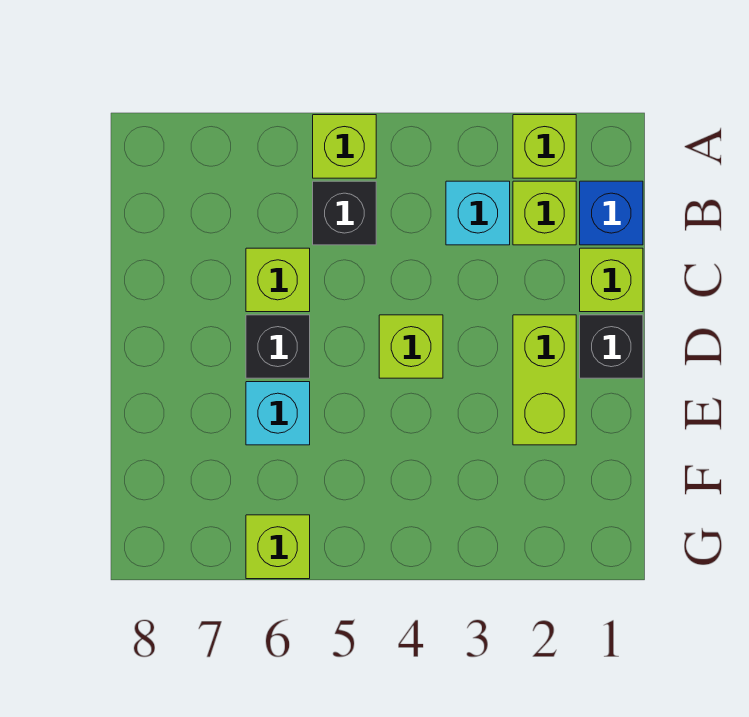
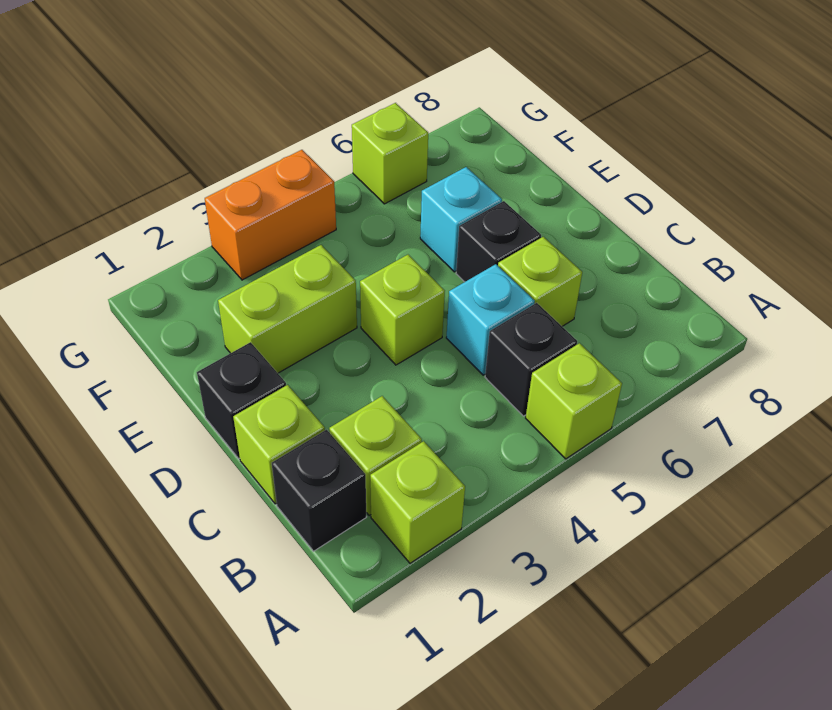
blue 1x1 brick [580,181,643,245] -> black 1x1 brick [272,430,366,551]
cyan 1x1 brick [446,181,510,245] -> cyan 1x1 brick moved to [446,264,535,375]
lime 1x2 brick [513,315,576,445] -> lime 1x2 brick turned to [218,245,357,373]
none -> orange 1x2 brick [205,150,336,280]

